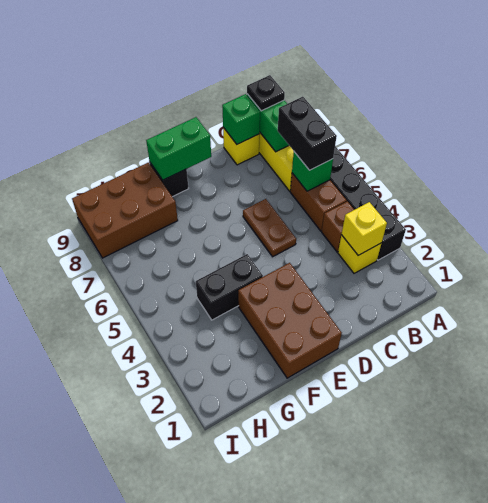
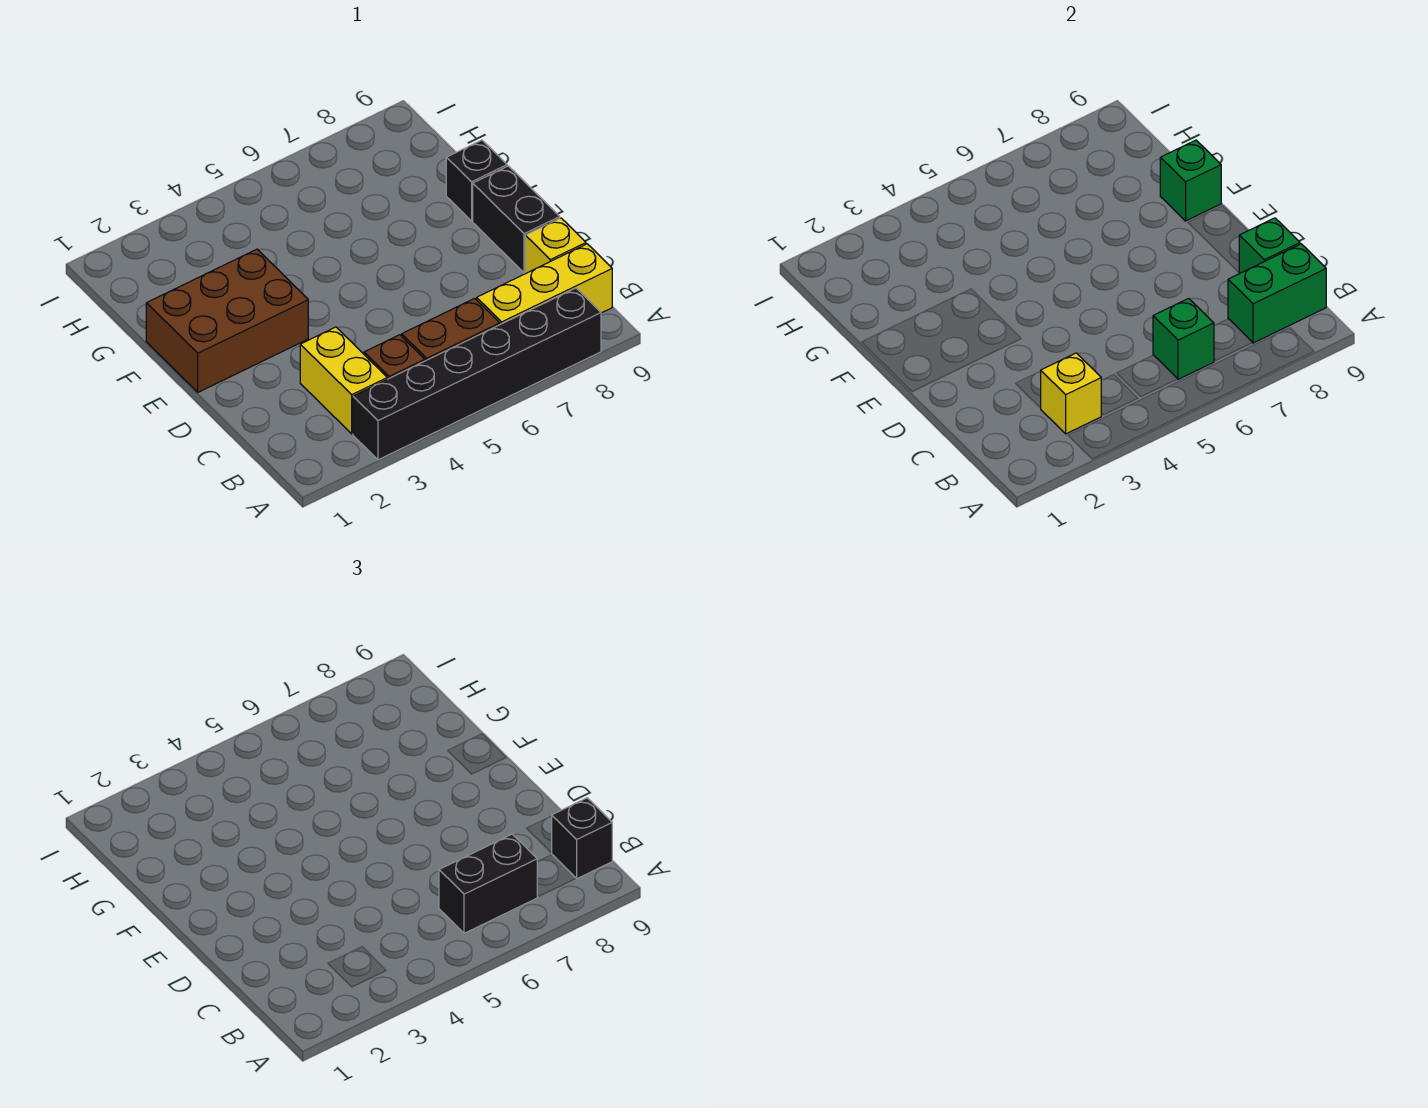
yellow 1x1 brick [338,235,382,273] -> yellow 1x2 brick [300,327,387,434]
black 1x1 plate [247,75,285,111] -> black 1x1 brick [552,798,612,879]
brown 1x2 plate [243,199,296,257] -> none
green 1x2 brick [146,117,211,180] -> green 1x1 brick [1160,140,1221,221]
black 1x2 brick [196,254,263,320] -> black 1x2 brick moved to [473,166,560,273]
brown 2x3 brick [72,163,178,258] -> none

